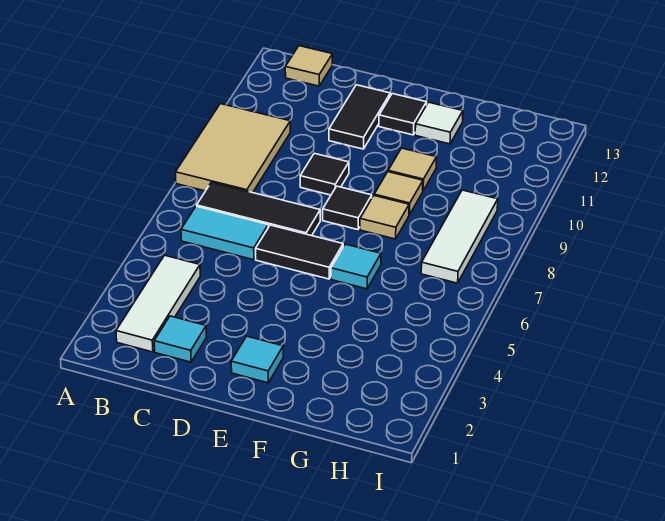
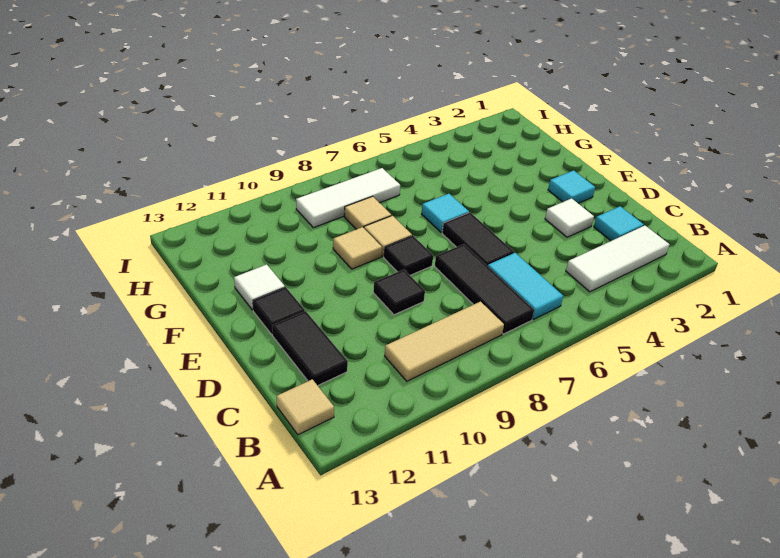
tan 2x3 tile [176,104,290,193] -> tan 1x3 tile [385,302,504,381]
none -> white 1x1 tile [545,198,594,237]
black 1x2 tile [329,85,390,149] -> black 1x2 tile turned to [272,311,348,386]
tan 1x1 tile [388,148,436,190] -> tan 1x1 tile moved to [344,196,391,229]

